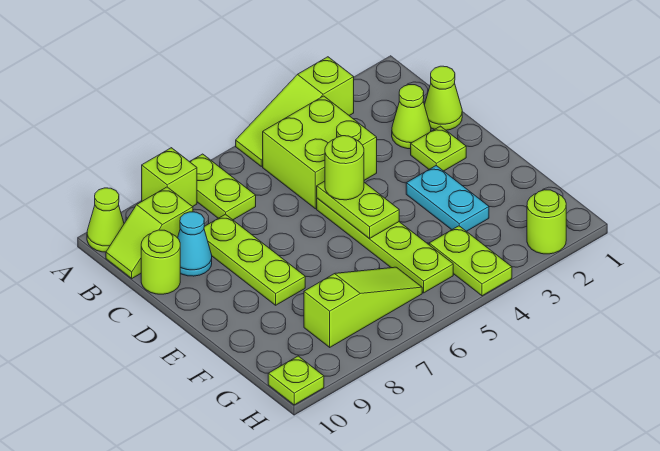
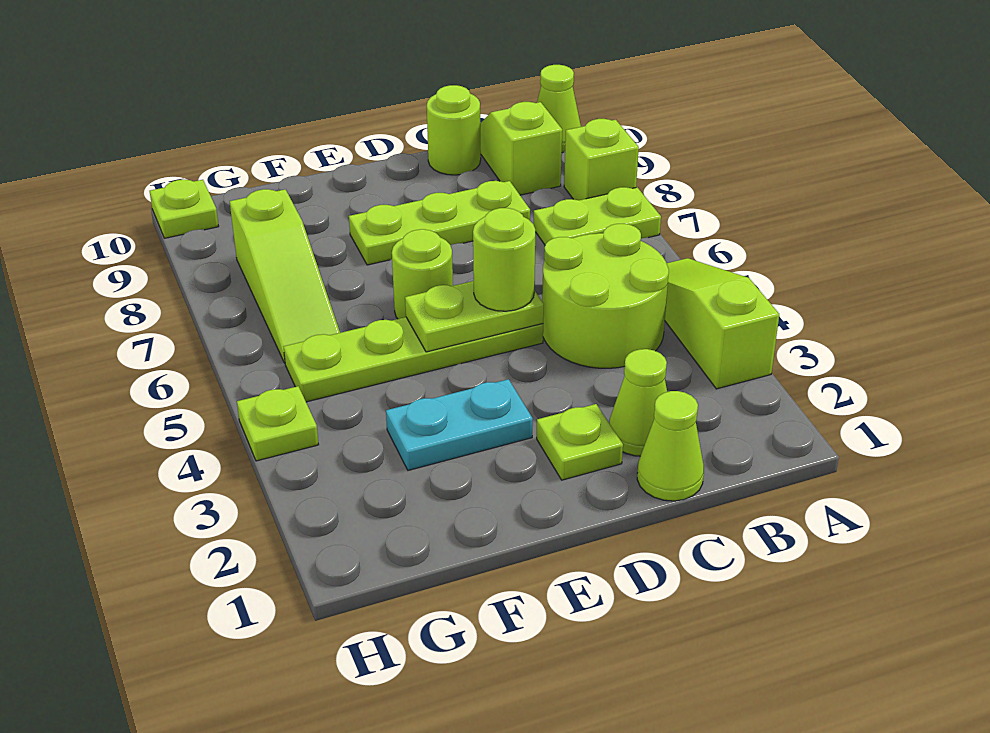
lime 2x2 brick [263,96,377,209] -> lime 2x2 round brick [542,224,669,368]
cyan 1x1 cone [178,212,212,276] -> none
lime 1x2 plate [429,226,512,296] -> lime 1x1 plate [237,386,319,461]
lime 1x1 round brick [527,190,566,254] -> lime 1x1 round brick moved to [392,229,453,319]

